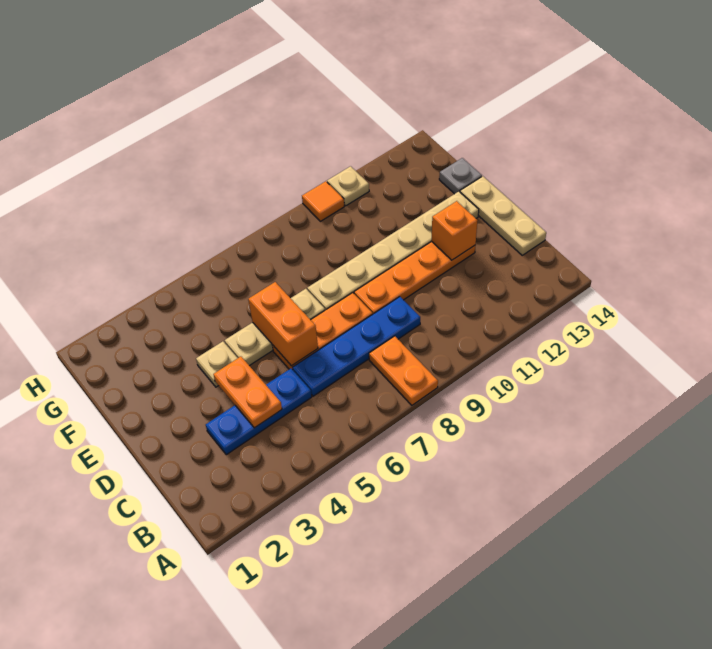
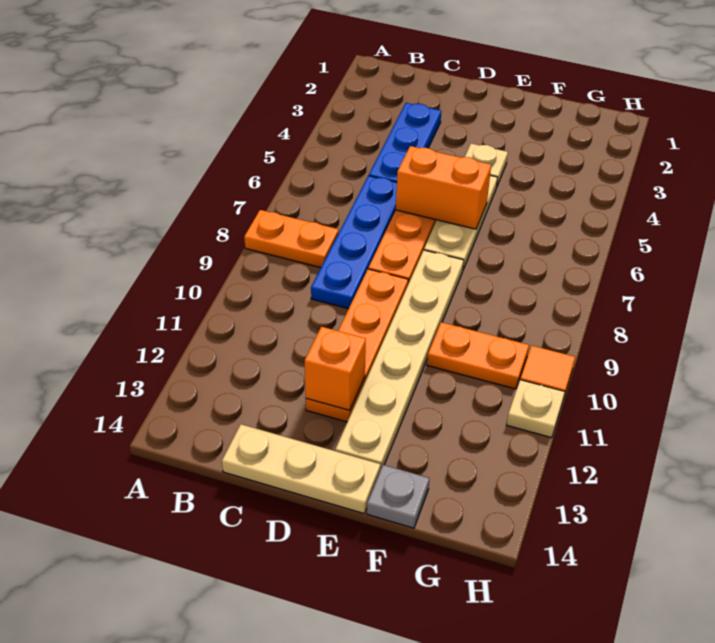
orange 1x2 plate [213,357,282,428] -> orange 1x2 plate moved to [427,322,529,389]

